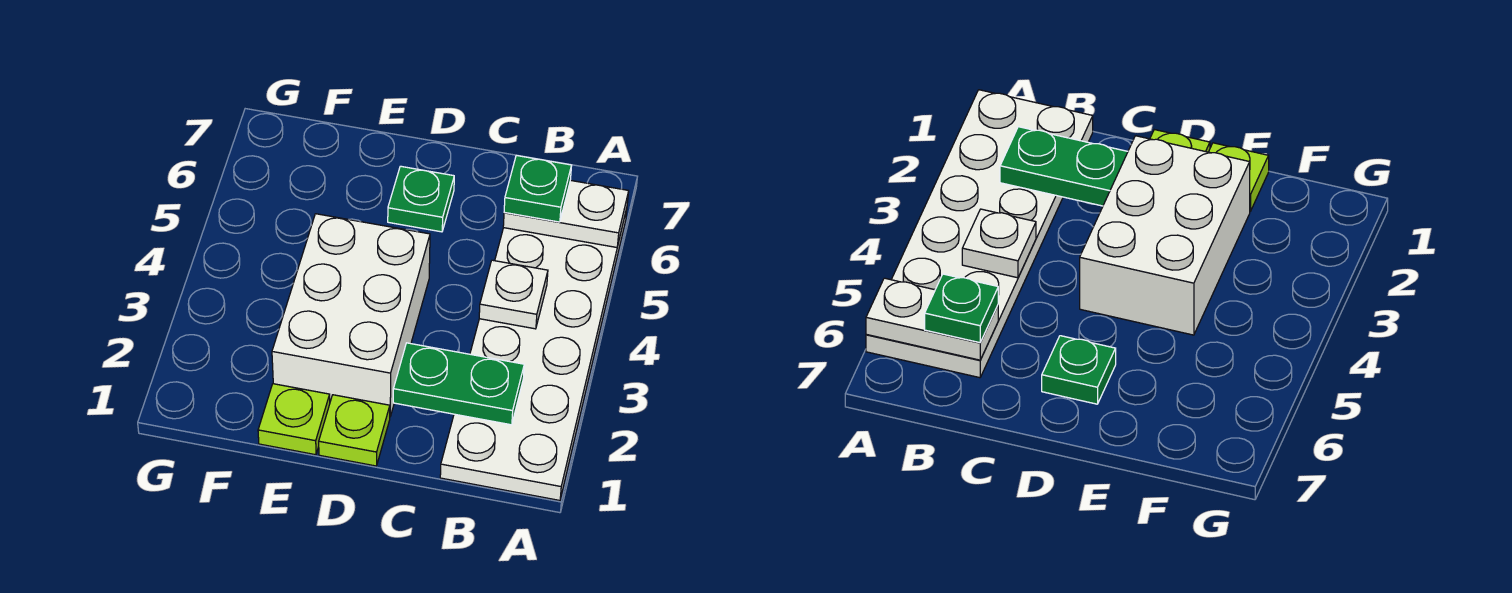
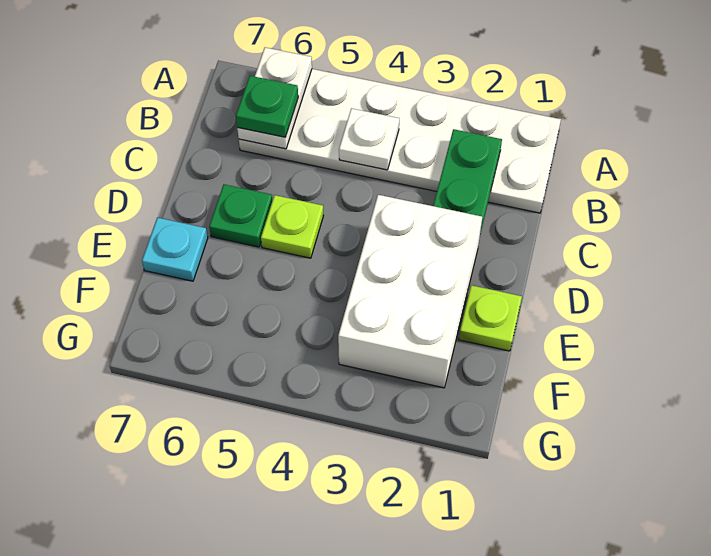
lime 1x1 plate [319,395,390,466] -> lime 1x1 plate moved to [261,195,323,258]
white 2x3 brick [272,214,430,416] -> white 2x3 brick turned to [338,195,482,388]
none -> cyan 1x1 plate [142,218,208,281]

